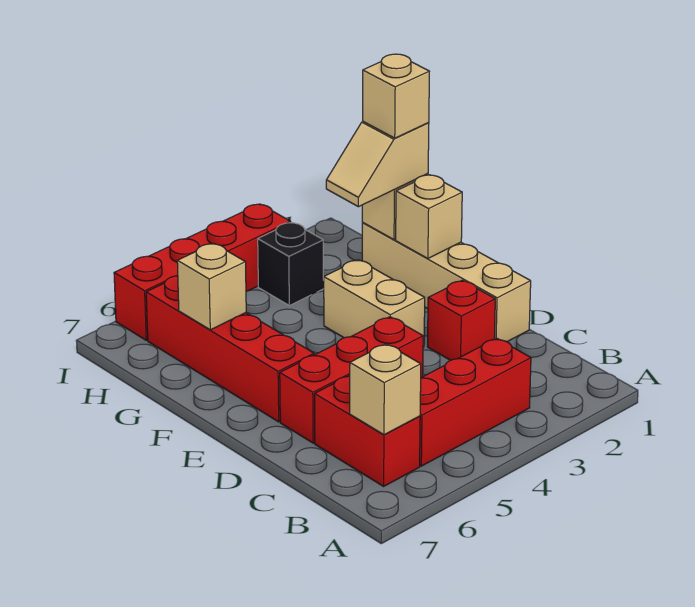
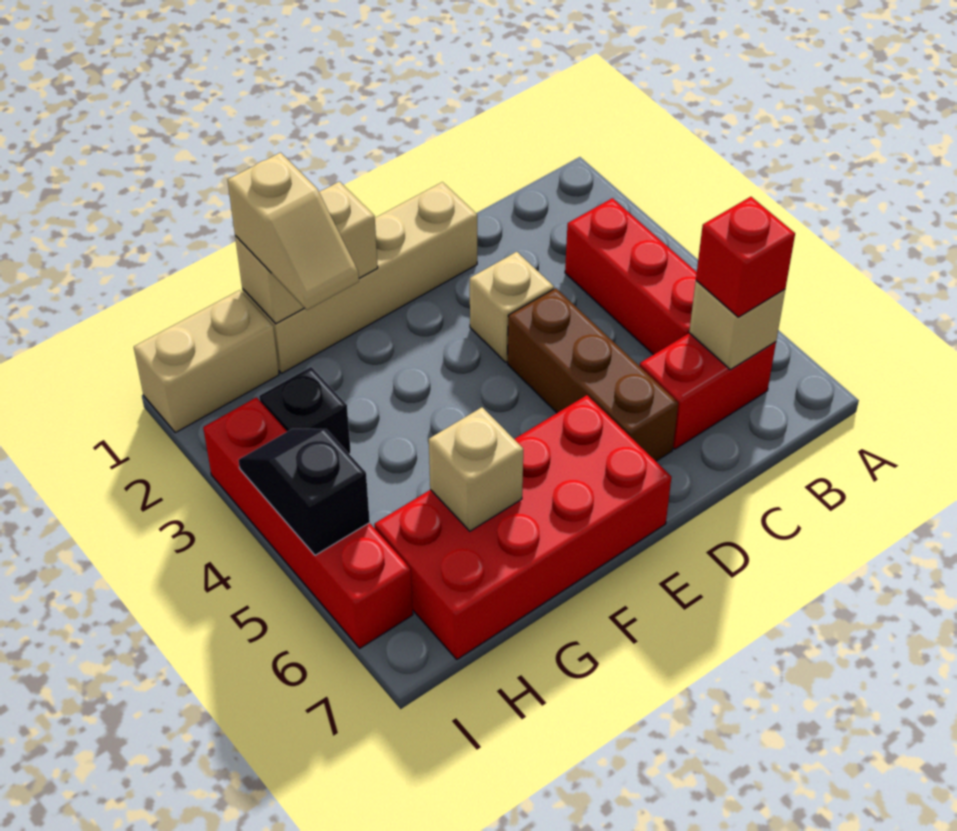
red 1x1 brick [428,280,495,360] -> red 1x1 brick moved to [696,197,795,317]
red 1x3 brick [280,317,423,443] -> brown 1x3 brick [508,288,678,461]
tan 1x2 brick [323,260,425,347] -> tan 1x2 brick moved to [134,290,279,433]
red 1x4 brick [146,276,314,422] -> red 2x4 brick [374,395,671,659]
tan 1x1 brick [363,54,429,138] -> tan 1x1 brick moved to [470,252,554,362]
none -> black 1x2 slope [238,429,370,555]

